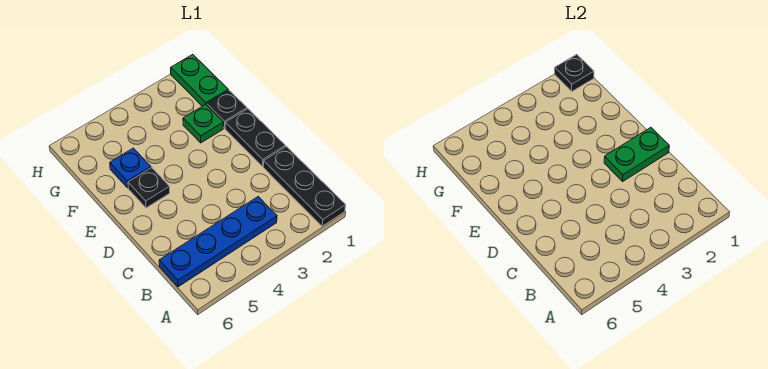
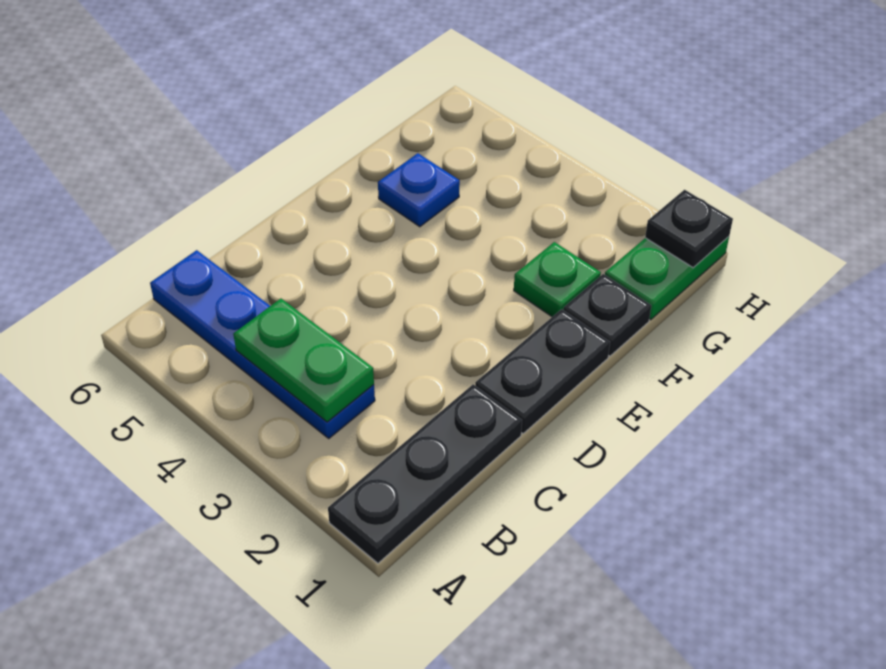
green 1x2 plate [604,128,669,181] -> green 1x2 plate moved to [233,298,374,422]
black 1x1 plate [128,168,170,208] -> none

